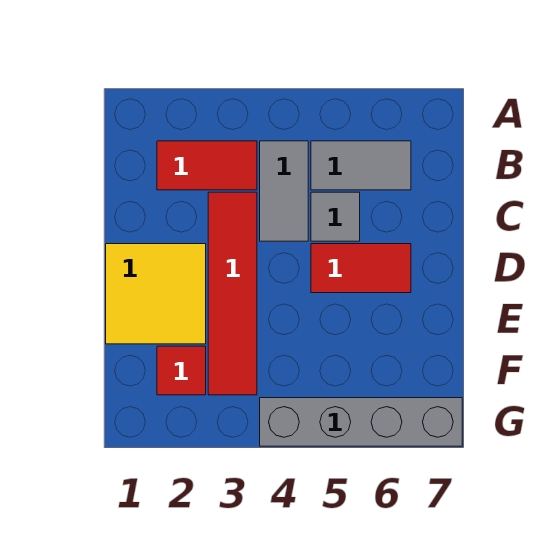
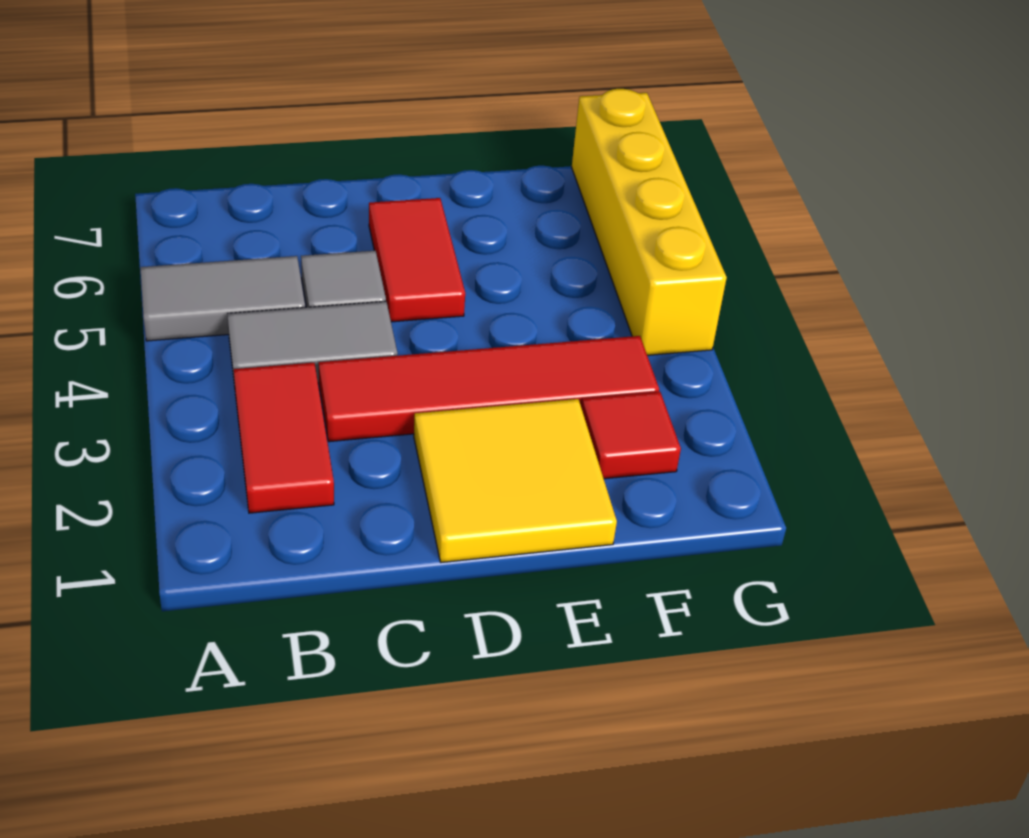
grey 1x2 tile [311,141,411,190] -> grey 1x2 tile turned to [140,256,305,341]
grey 1x4 brick [260,398,462,446] -> yellow 1x4 brick [572,89,727,355]

